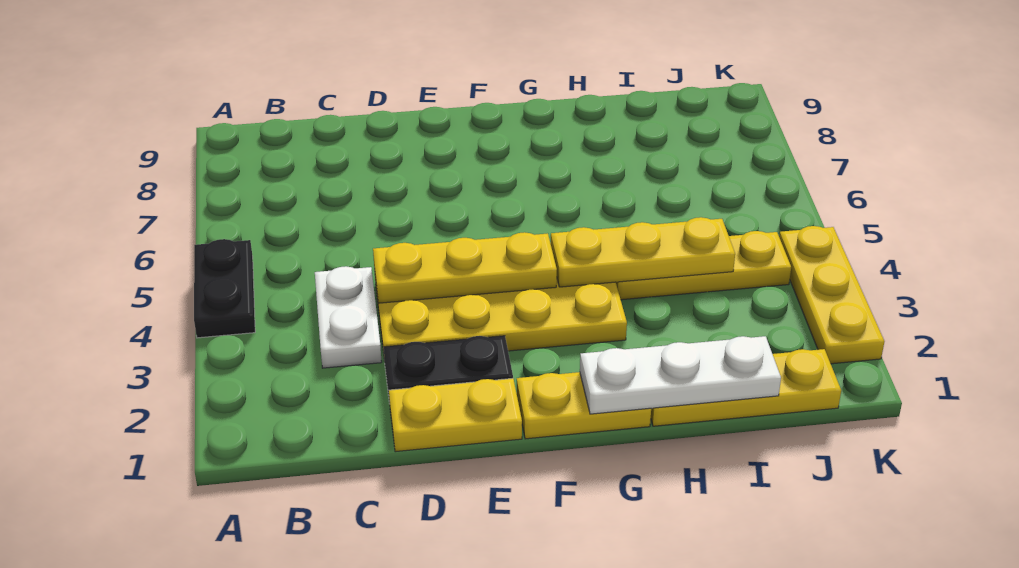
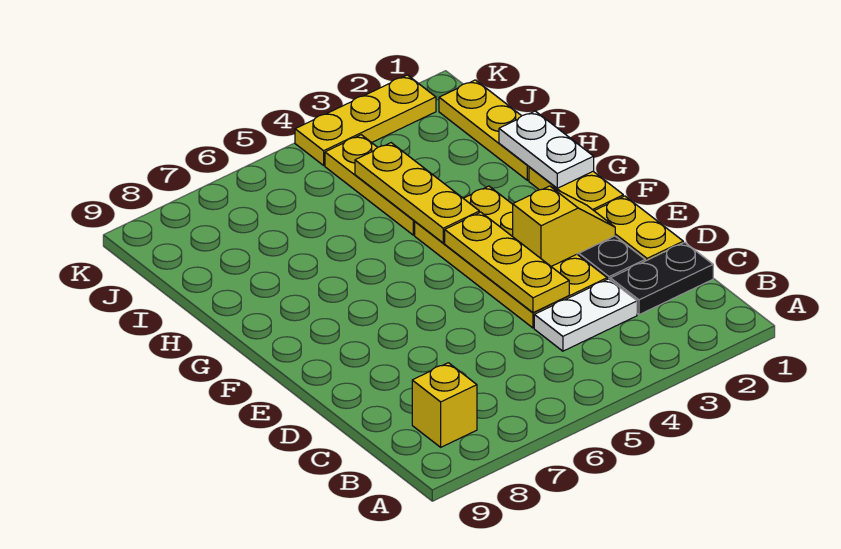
black 1x2 plate [194,239,255,338] -> black 1x2 plate moved to [610,242,713,315]
none -> yellow 1x1 brick [412,363,477,447]
none -> yellow 1x2 slope [513,186,615,266]
white 1x3 plate [580,336,781,414] -> white 1x2 plate [499,111,594,188]

